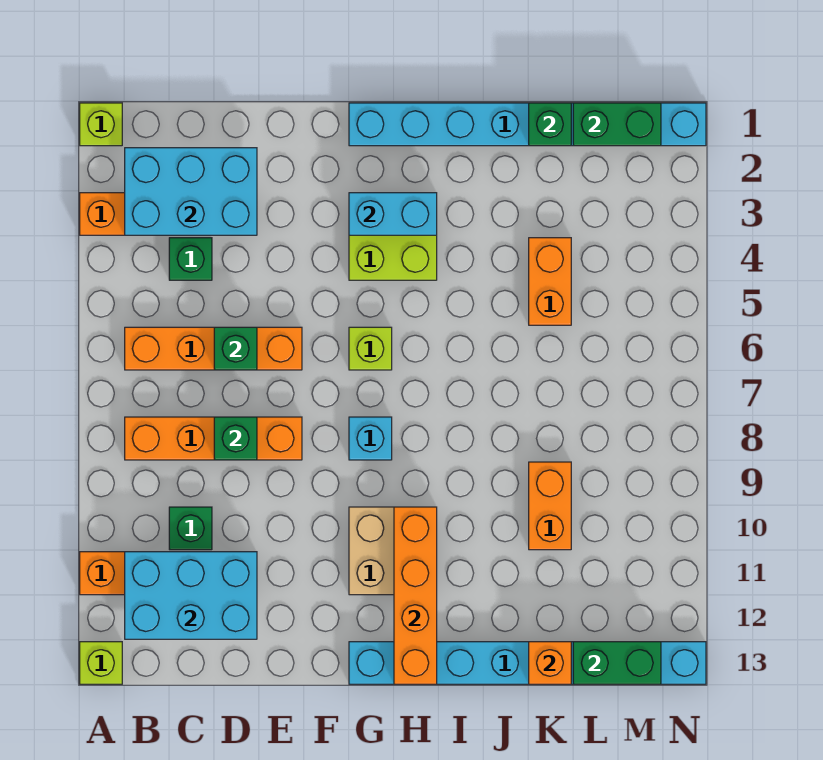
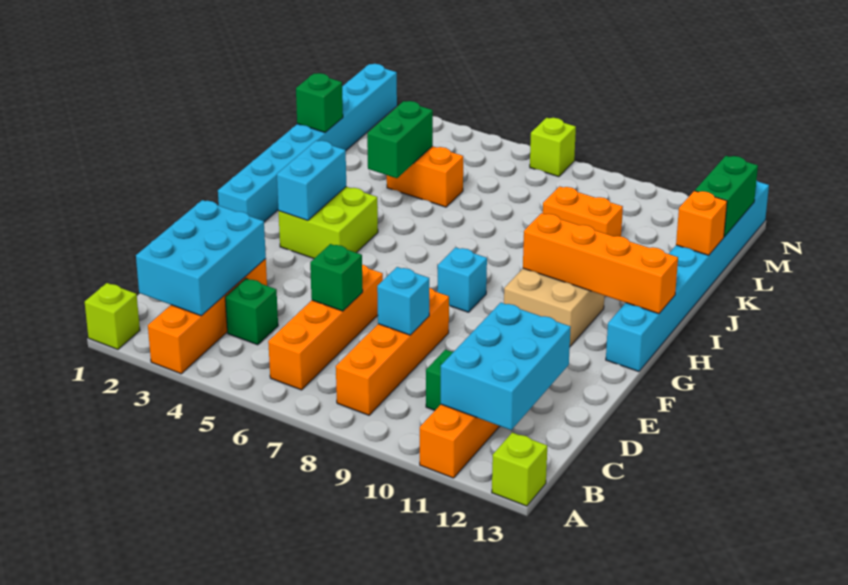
green 1x1 brick [214,417,257,460] -> cyan 1x1 brick [377,267,429,335]
lime 1x1 brick [349,327,392,370] -> lime 1x1 brick moved to [530,118,576,177]
green 1x2 brick [573,103,661,146] -> green 1x2 brick moved to [367,101,433,178]

